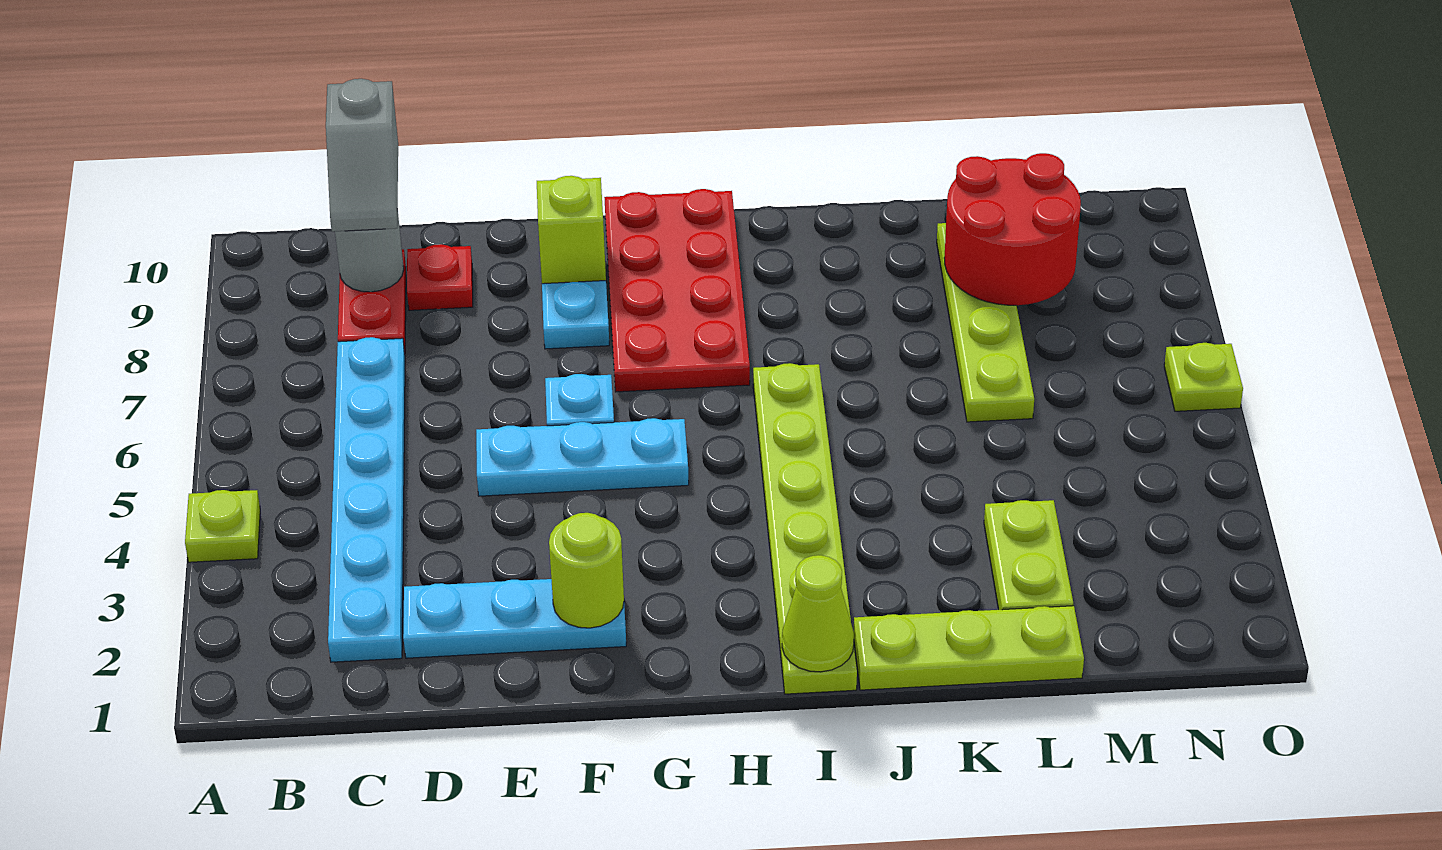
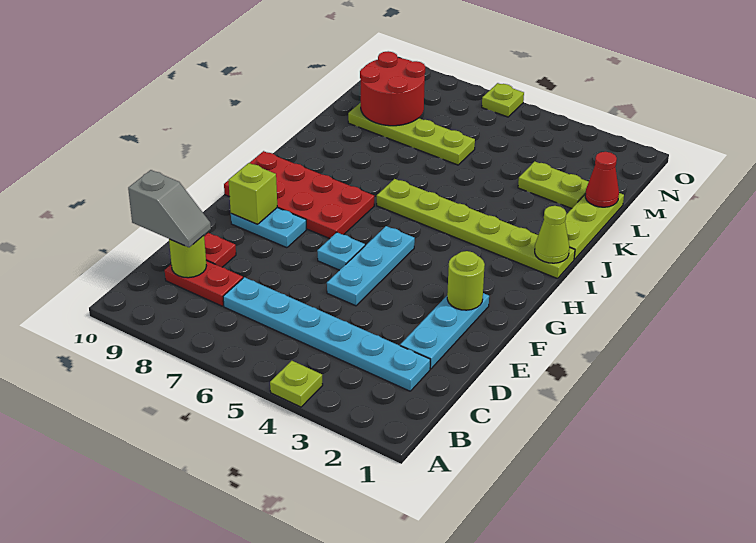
grey 1x1 round brick [335,209,404,292] -> lime 1x1 round brick [169,235,206,278]
none -> red 1x1 cone [585,152,619,207]

